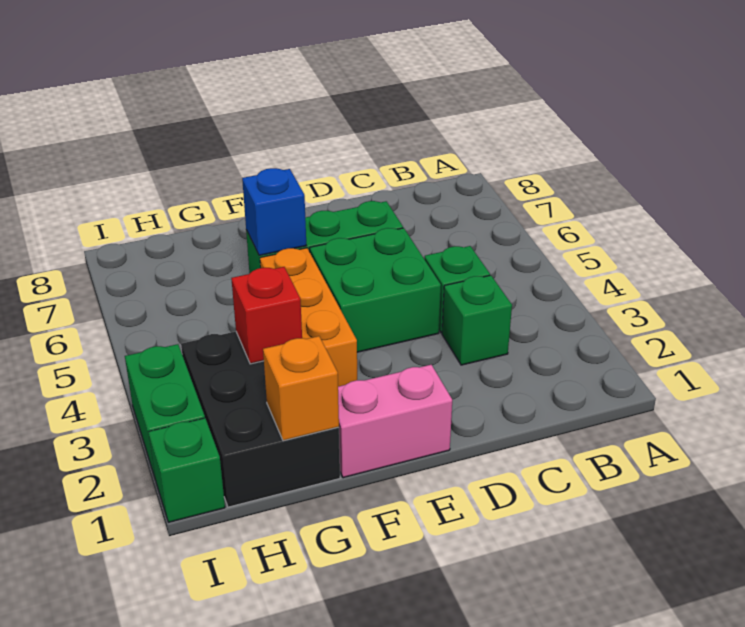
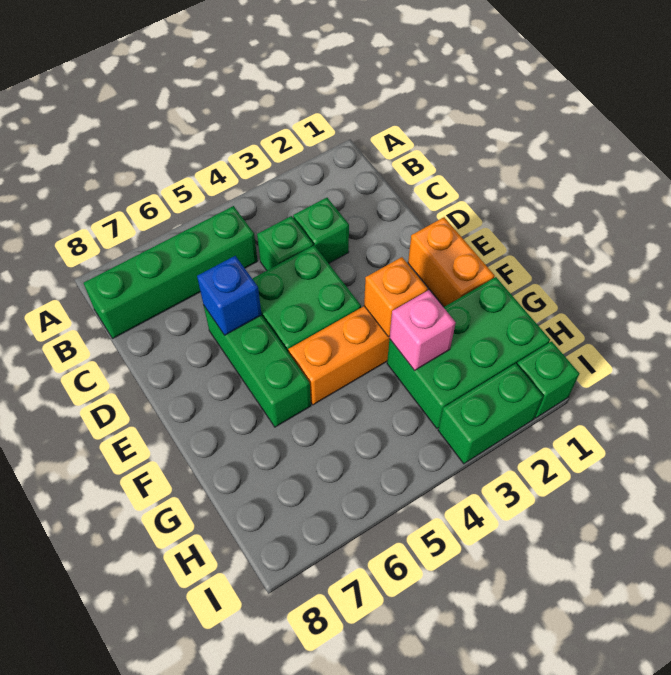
none -> green 1x4 brick [84,206,258,339]
pink 1x2 brick [338,365,452,478] -> orange 1x2 brick [408,217,495,307]
blue 1x1 brick [242,168,306,256] -> blue 1x1 brick moved to [197,256,262,335]
black 2x3 brick [181,332,340,507] -> green 2x3 brick [387,277,550,428]
orange 1x1 brick [263,336,339,441] -> orange 1x1 brick moved to [364,257,428,337]
red 1x1 brick [231,267,302,364] -> pink 1x1 brick [390,290,456,371]

